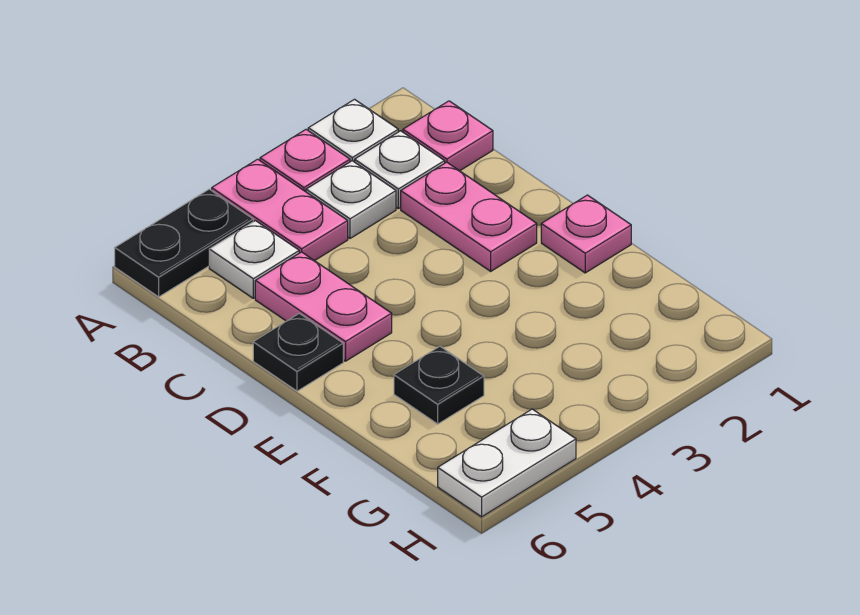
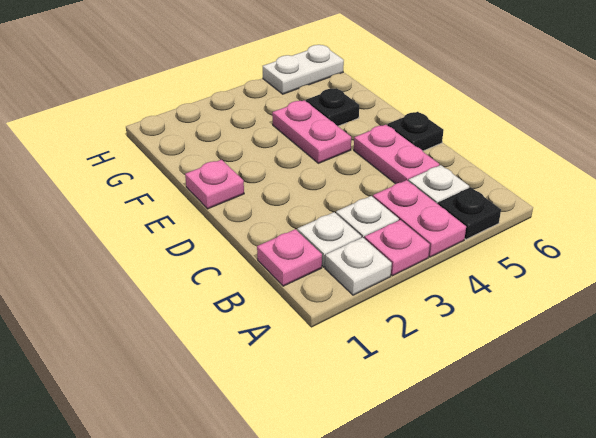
black 1x2 plate [115,189,253,297] -> black 1x1 plate [438,187,501,239]
pink 1x2 plate [401,162,537,271] -> pink 1x2 plate moved to [272,100,351,163]

